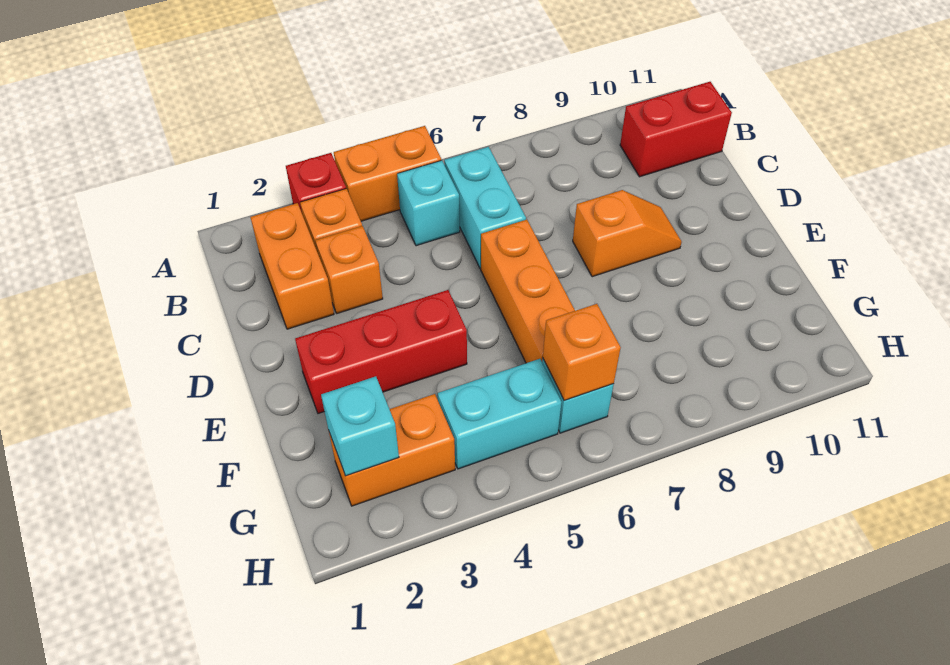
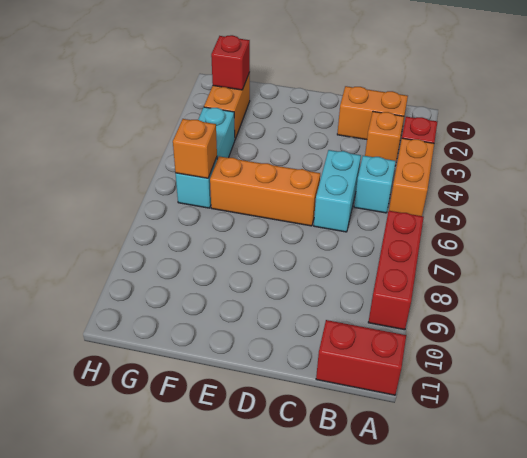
cyan 1x2 brick [444,147,526,268] -> cyan 1x2 brick turned to [314,150,361,232]
red 1x2 brick [620,82,732,177] -> red 1x2 brick turned to [316,320,406,395]
orange 1x1 brick [315,226,383,313] -> none
orange 1x2 slope [573,190,682,277] -> none
red 1x3 brick [295,290,467,414] -> red 1x3 brick moved to [368,211,424,330]
cyan 1x1 brick [321,376,399,476] -> red 1x1 brick [211,35,250,90]

